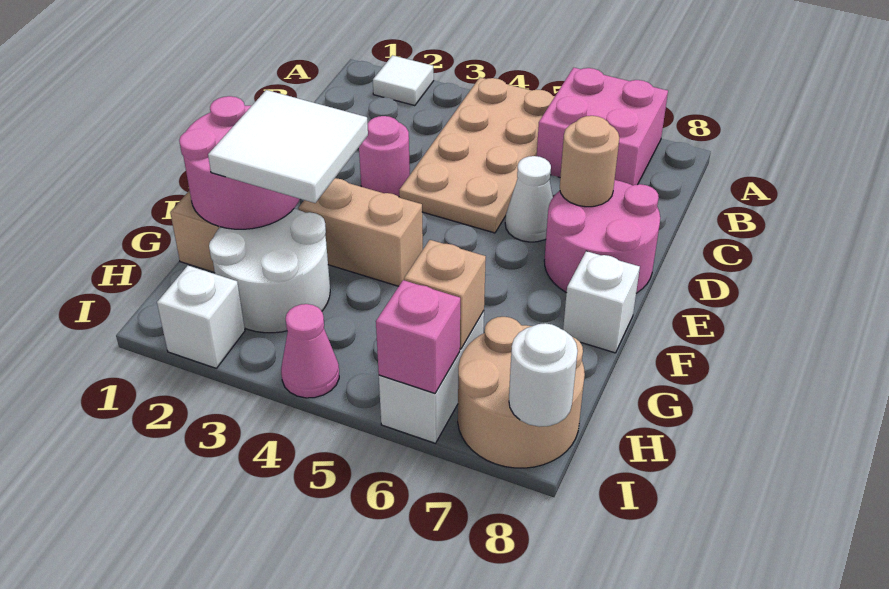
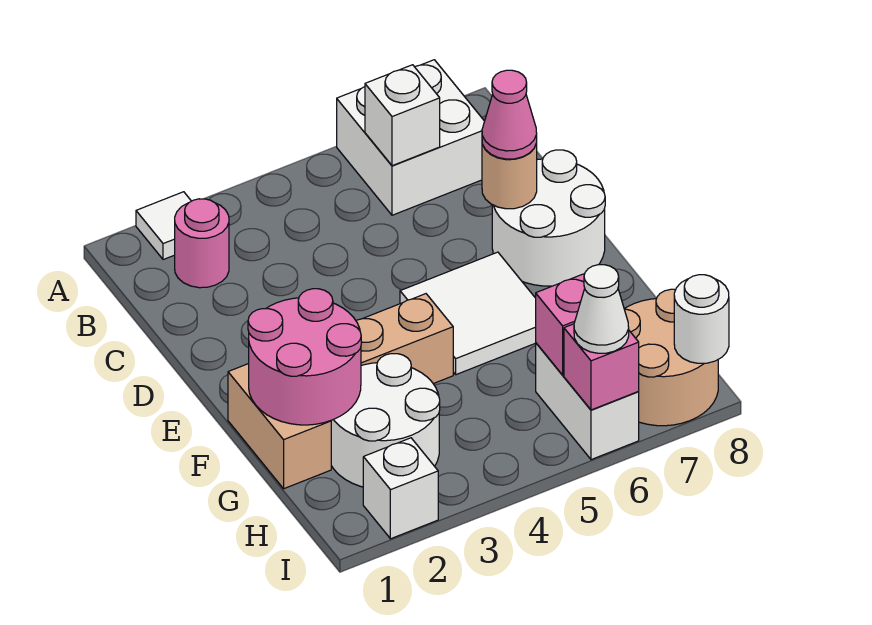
tan 2x4 plate [399,78,555,233] -> none
pink 2x2 brick [537,68,668,185] -> white 2x2 brick [337,60,485,215]
pink 1x1 round brick [359,116,410,197] -> pink 1x1 round brick moved to [175,199,229,288]
white 1x1 cone [505,156,553,242] -> white 1x1 cone moved to [574,265,629,353]
pink 2x2 round brick [544,180,660,293] -> white 2x2 round brick [492,150,605,286]
white 2x2 tile [208,90,368,203] -> white 2x2 tile moved to [400,252,536,375]
white 1x1 brick [563,251,640,353] -> white 1x1 brick moved to [365,65,440,166]
tan 1x1 brick [404,240,486,349] -> pink 1x1 brick [536,274,585,375]
pink 1x1 cone [281,304,339,398] -> pink 1x1 cone moved to [482,70,537,159]

